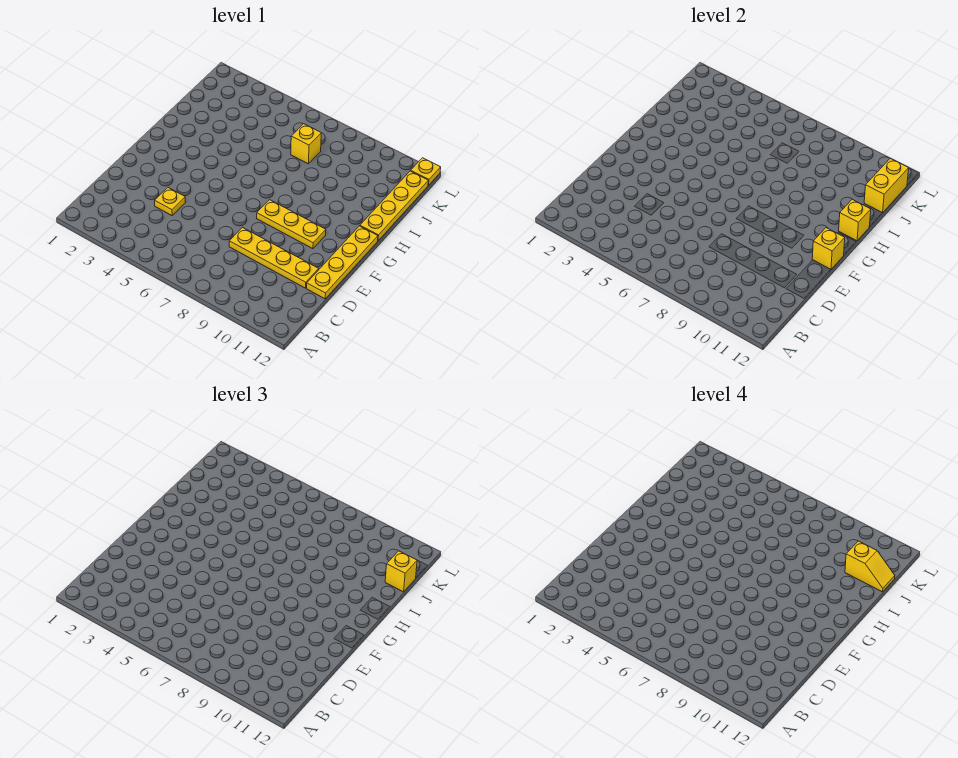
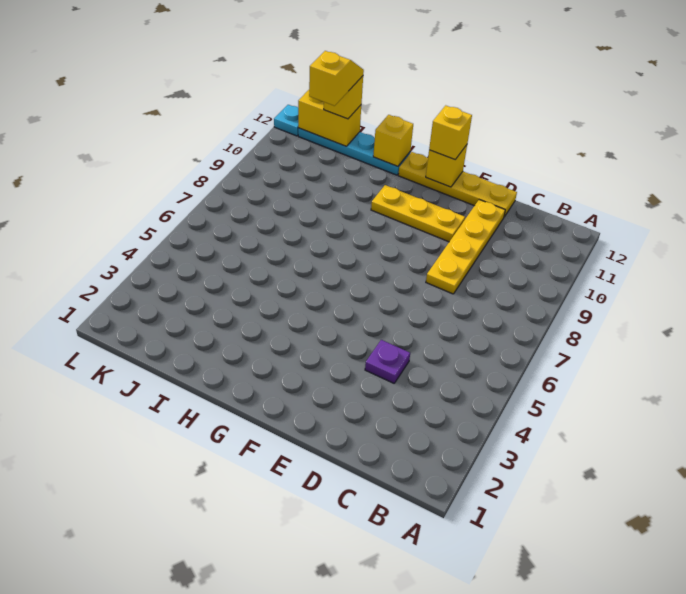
yellow 1x1 plate [155,188,186,215] -> purple 1x1 plate [365,340,410,383]
yellow 1x3 plate [257,200,326,249] -> yellow 1x3 plate turned to [371,185,465,242]
yellow 1x4 plate [360,171,428,241] -> cyan 1x4 plate [298,128,410,175]
yellow 1x1 brick [291,124,321,164] -> yellow 1x1 brick moved to [429,106,472,159]
yellow 1x1 plate [411,158,441,185] -> cyan 1x1 plate [274,105,298,136]

